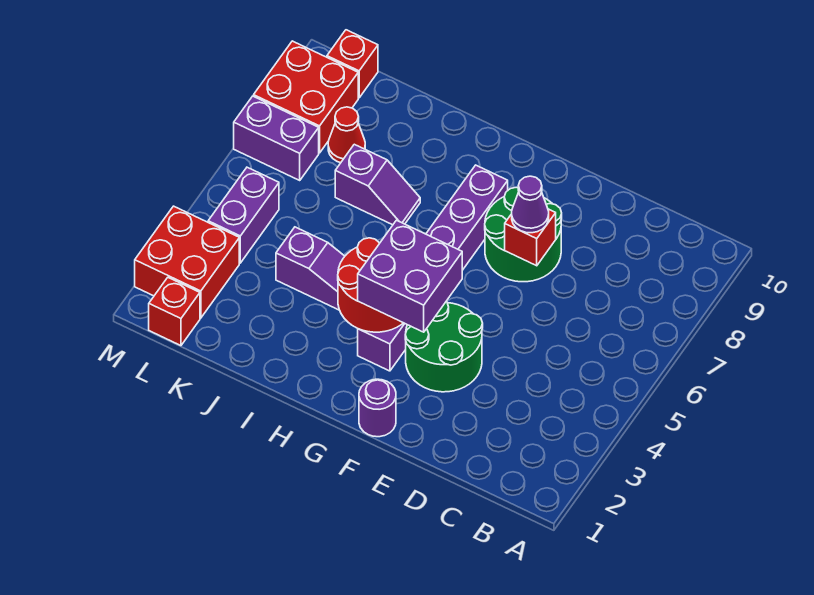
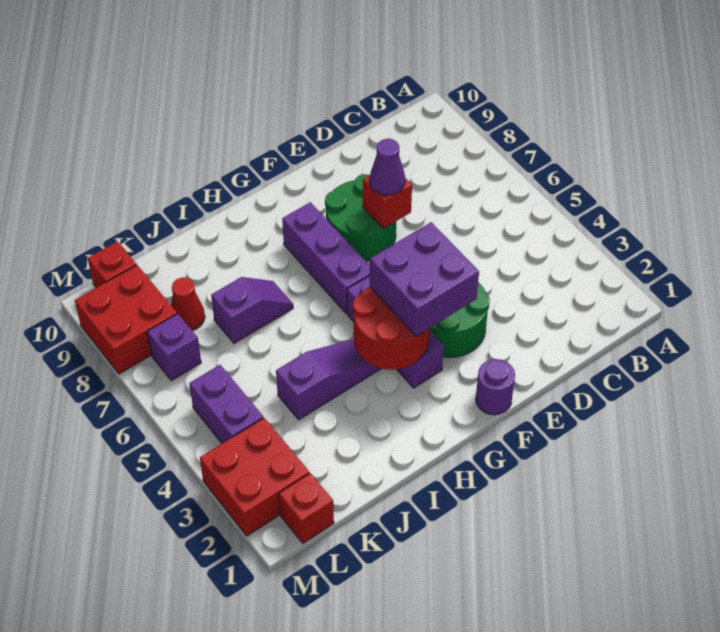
purple 1x2 brick [234,96,319,180] -> purple 1x1 brick [147,314,201,381]

